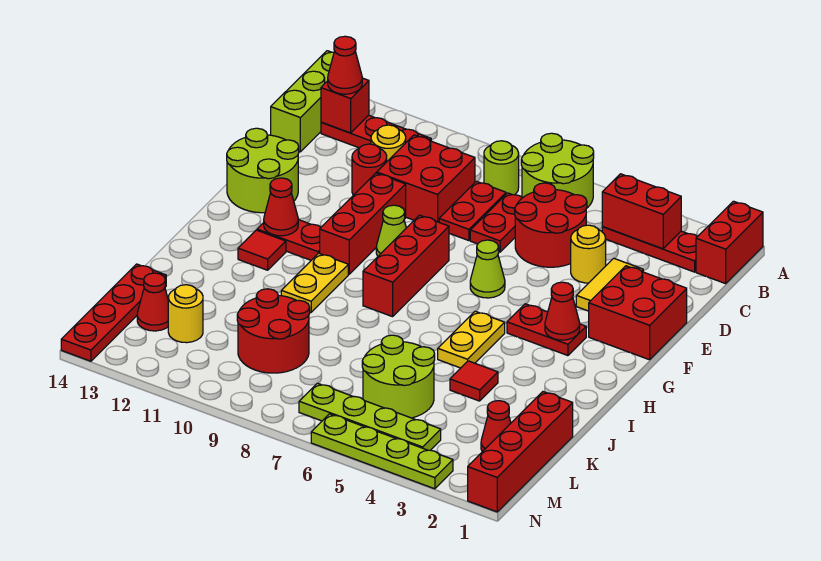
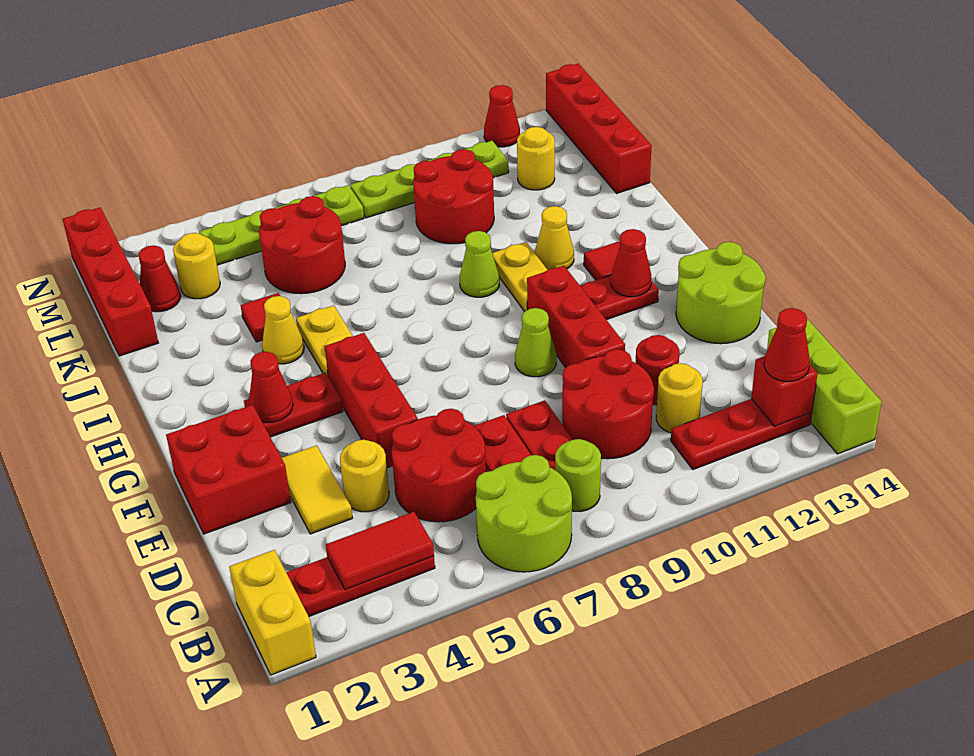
red 1x2 brick [696,201,763,284] -> yellow 1x2 brick [229,550,316,675]
red 1x2 brick [602,174,681,249] -> red 1x2 tile [326,512,434,590]
red 2x2 brick [377,135,475,222] -> red 2x2 round brick [562,349,654,459]
lime 1x1 cone [470,240,505,298] -> lime 1x1 cone moved to [460,231,499,297]
red 1x3 brick [363,215,449,317] -> red 1x3 brick moved to [325,333,418,468]
none -> yellow 1x1 cone [262,296,304,364]
none -> yellow 1x1 cone [535,206,574,270]
lime 2x2 round brick [362,335,435,418] -> red 2x2 round brick [259,196,345,294]
red 1x4 plate [61,264,166,361] -> red 1x4 brick [546,64,652,193]
none -> yellow 1x1 round brick [173,233,220,299]
red 1x1 cone [137,273,168,331] -> red 1x1 cone moved to [484,85,520,147]
lime 1x4 plate [311,414,453,489] -> lime 1x4 plate moved to [350,141,509,218]

